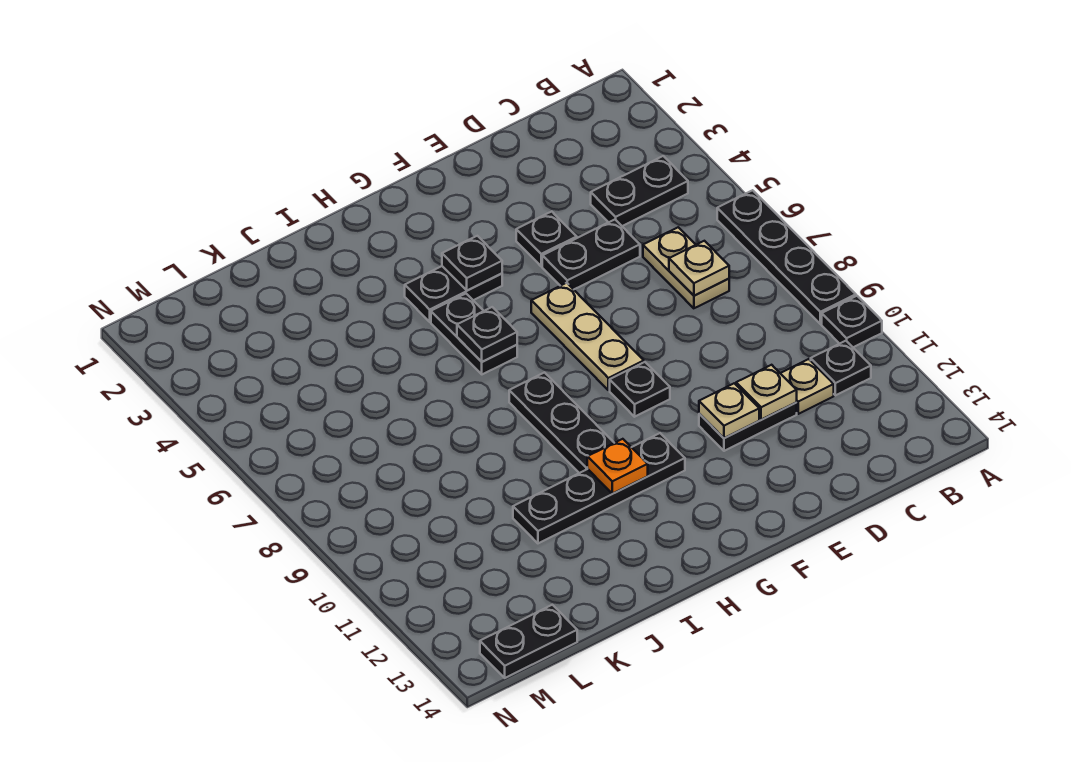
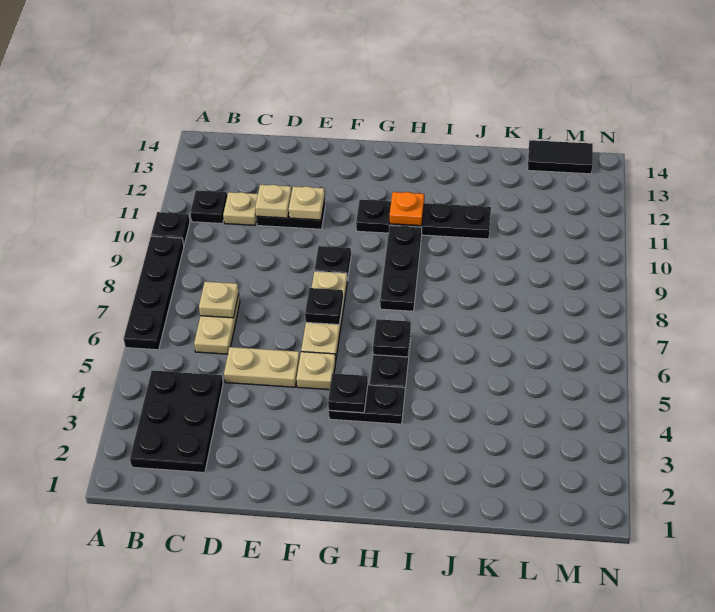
black 1x2 plate [591,156,688,226] -> black 2x3 plate [130,371,223,473]
black 1x2 plate [542,220,640,289] -> tan 1x2 plate [224,347,300,387]
black 1x1 plate [516,212,577,266] -> black 1x1 plate moved to [305,288,343,325]
none -> tan 1x1 plate [297,352,336,390]
black 1x2 plate [480,605,577,678] -> black 1x2 tile [528,140,593,174]

